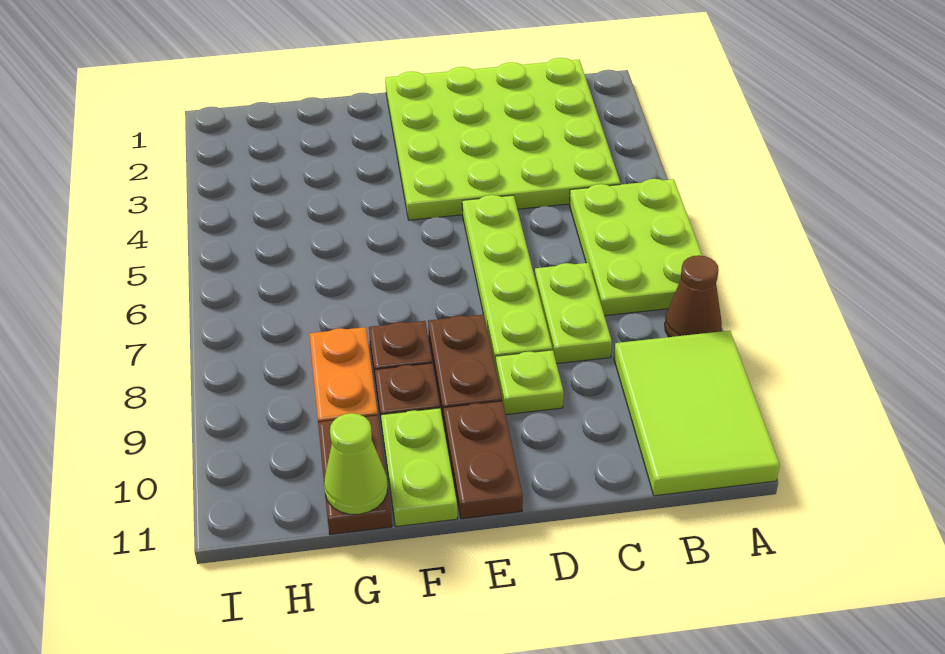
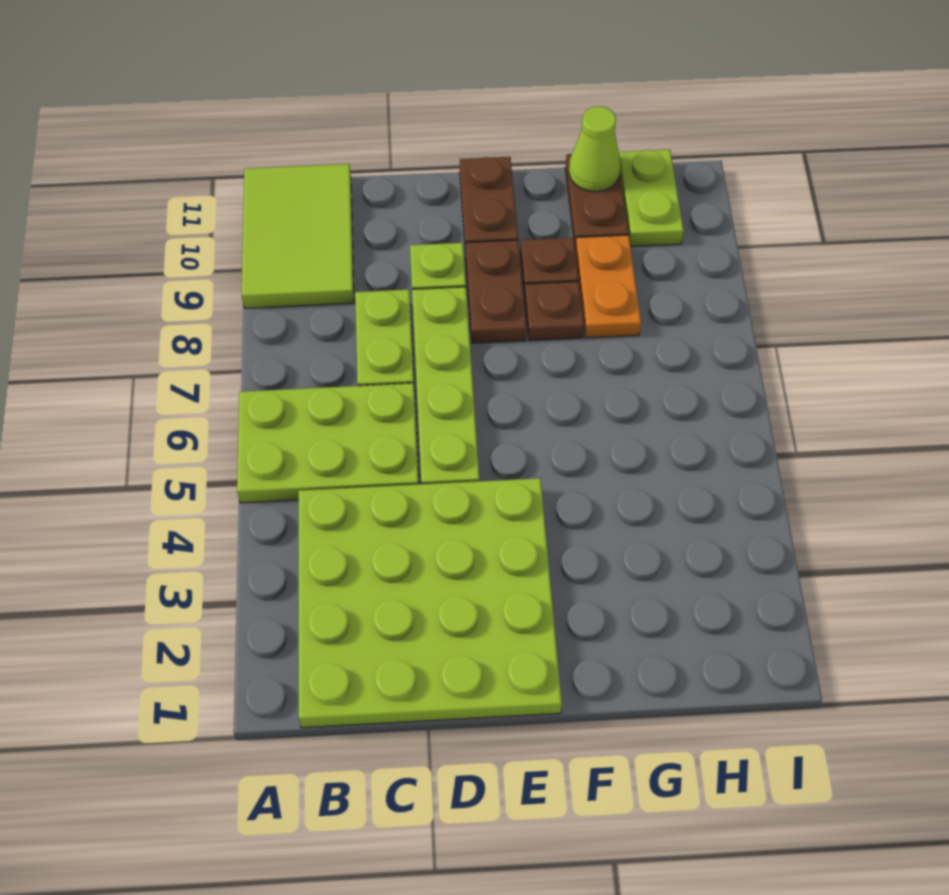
lime 2x3 plate [569,179,702,316] -> lime 2x3 plate turned to [237,383,419,503]
brown 1x1 cone [665,255,722,337] -> none
lime 1x2 plate [381,408,458,527] -> lime 1x2 plate moved to [619,150,684,246]

